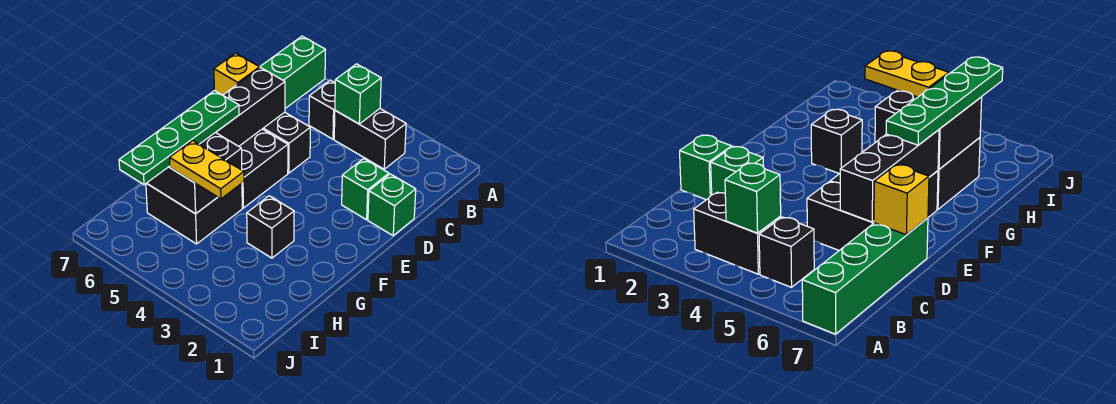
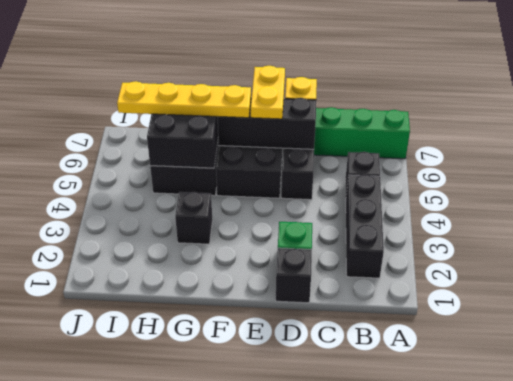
black 1x2 brick [334,109,406,169] -> black 1x3 brick [346,175,384,278]
green 1x1 brick [335,64,381,124] -> none
green 1x1 brick [368,174,416,236] -> black 1x1 brick [276,248,312,303]
green 1x4 plate [119,90,239,185] -> yellow 1x4 plate [117,81,251,118]
yellow 1x2 plate [170,141,244,199] -> yellow 1x2 plate moved to [251,66,285,119]

